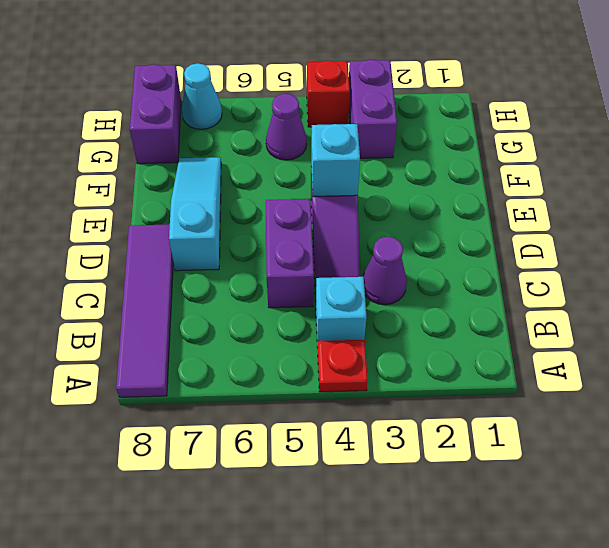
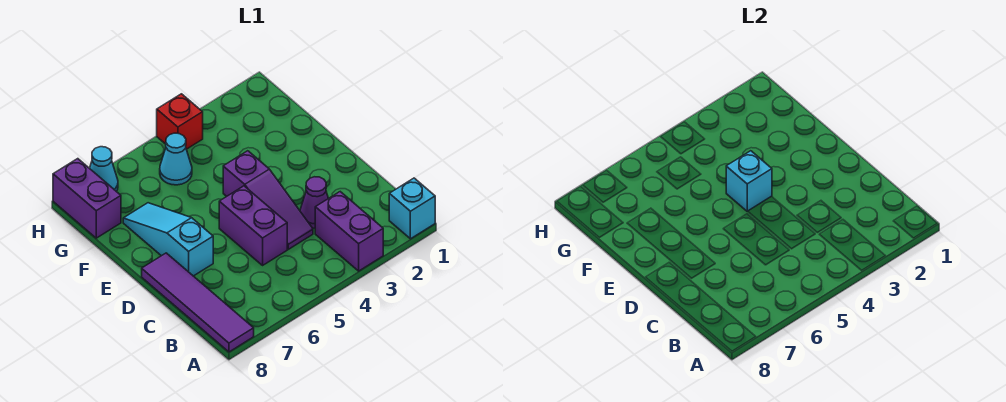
red 1x1 plate [317,340,368,392] -> none
cyan 1x1 brick [316,277,367,348] -> cyan 1x1 brick moved to [389,178,435,239]
purple 1x2 brick [349,60,397,158] -> purple 1x2 brick moved to [315,192,383,271]
purple 1x1 cone [266,94,307,160] -> cyan 1x1 cone [160,133,192,185]

